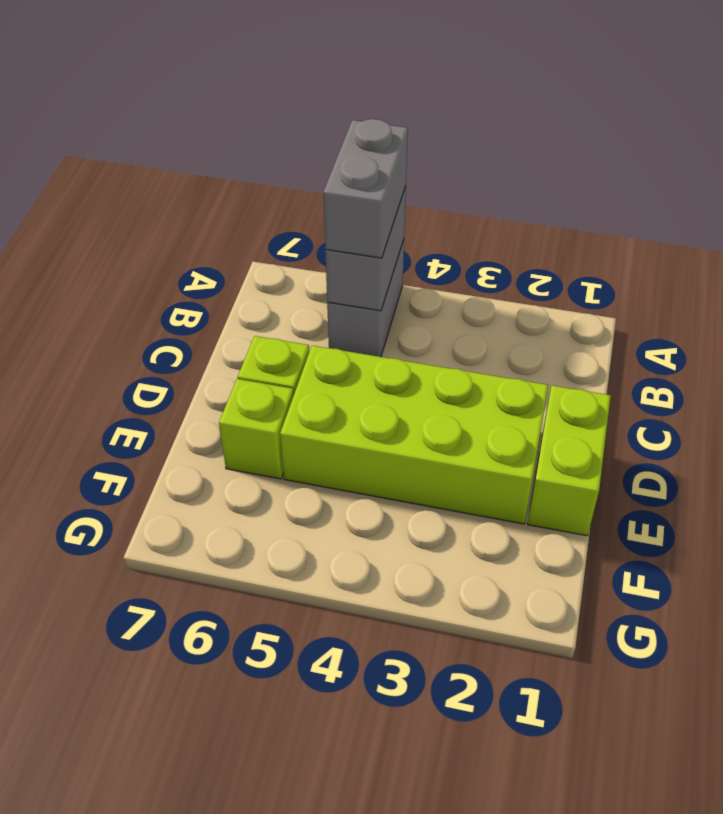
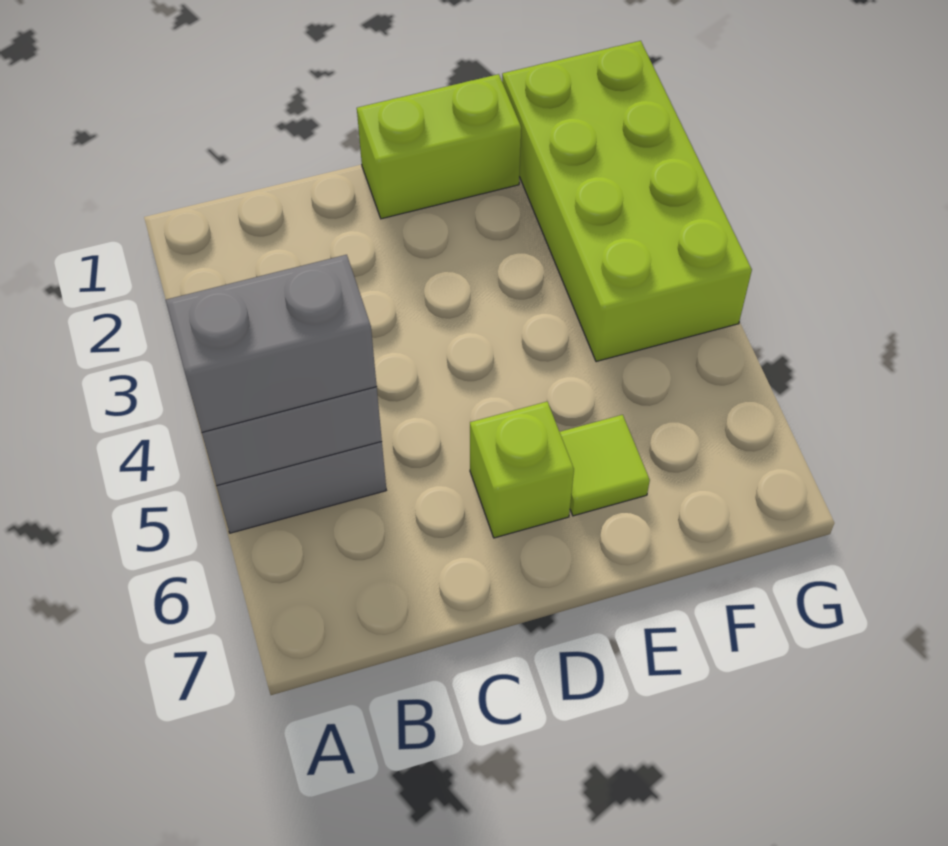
lime 2x4 brick [280,346,548,524] -> lime 2x4 brick moved to [502,41,752,362]
lime 1x1 brick [219,379,294,479] -> lime 1x1 tile [560,415,650,516]

